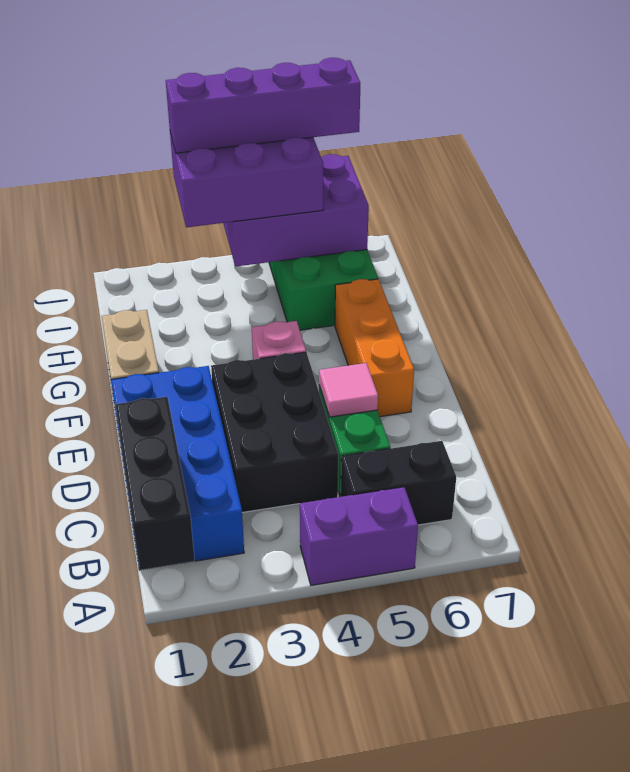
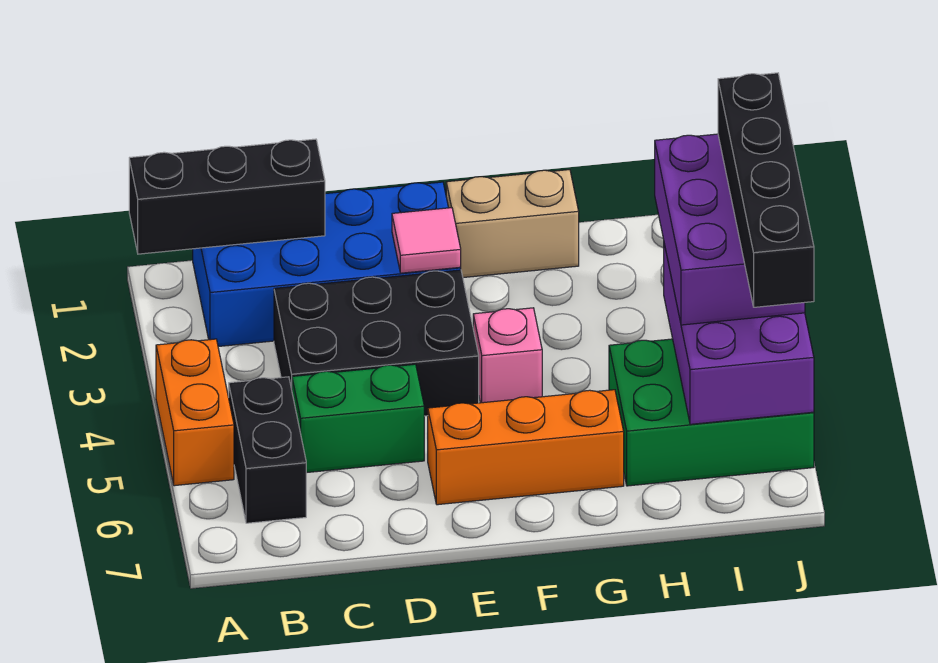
purple 1x2 brick [300,487,418,585] -> orange 1x2 brick [156,339,234,486]
pink 1x1 tile [319,363,378,417] -> pink 1x1 tile moved to [392,208,461,273]
purple 1x4 brick [166,58,360,153] -> black 1x4 brick [718,73,814,307]

